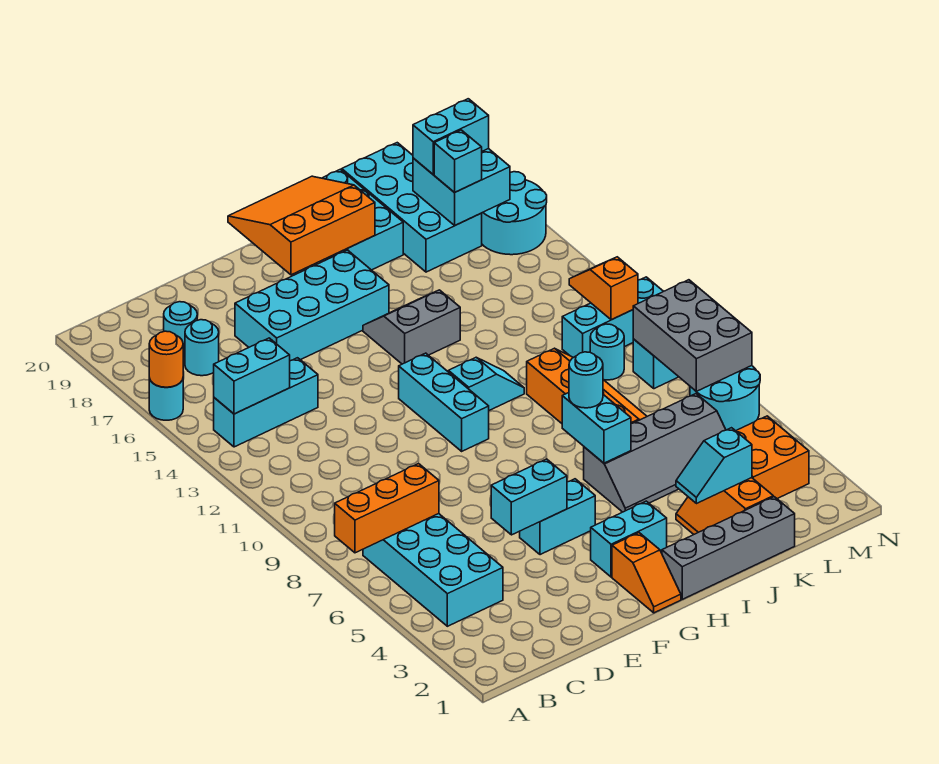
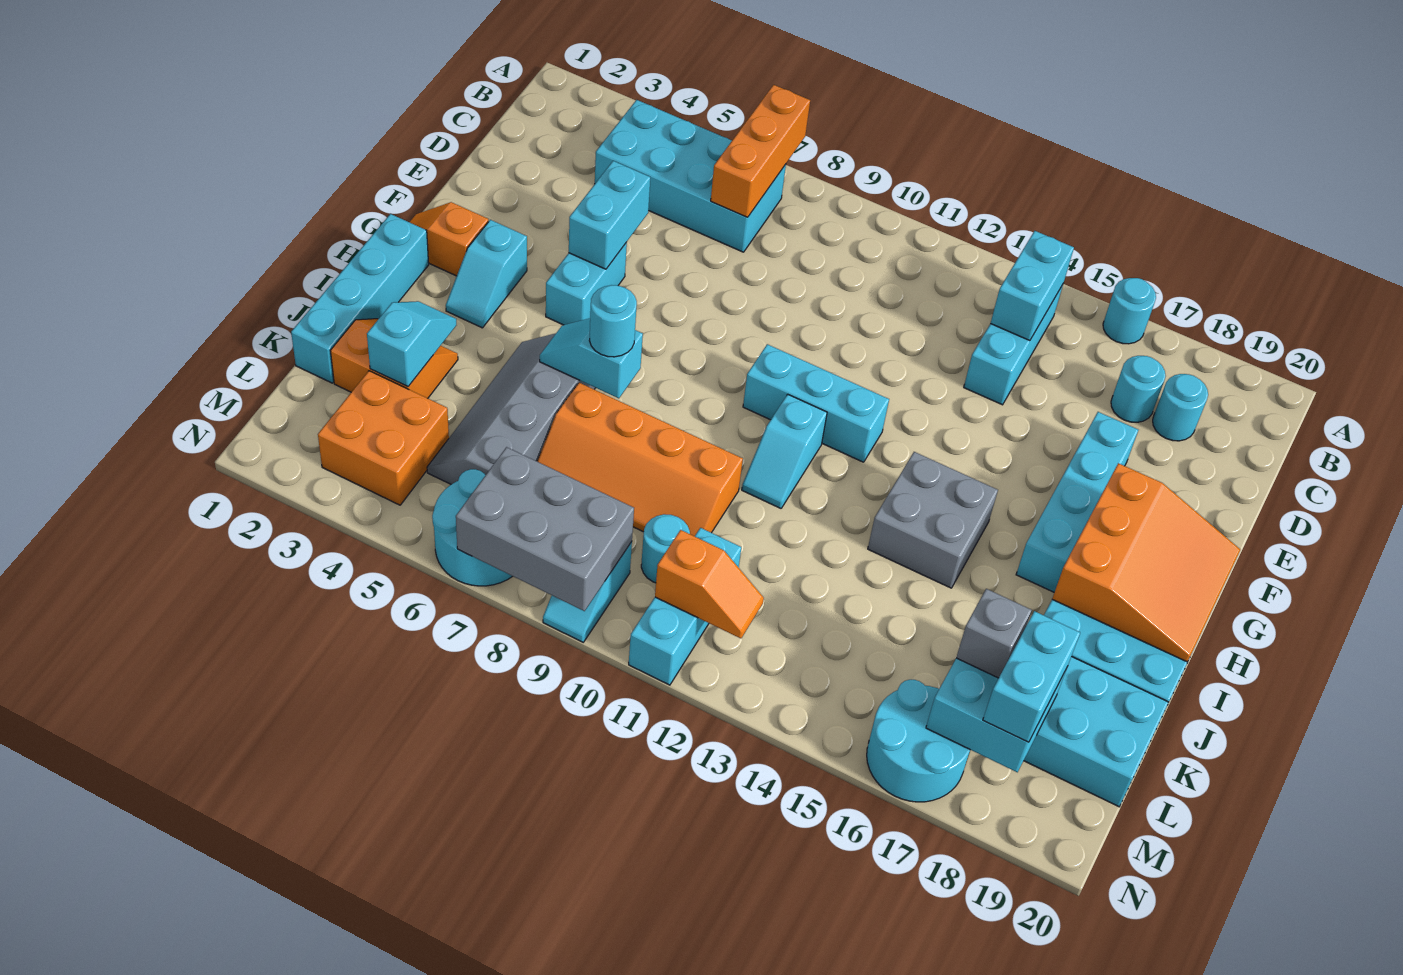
orange 1x1 round brick [149,331,183,387] -> none
cyan 2x4 brick [235,250,389,361] -> cyan 1x4 brick [1016,412,1138,592]
cyan 1x2 brick [591,501,667,577] -> cyan 1x2 slope [446,220,527,328]
grey 1x4 brick [662,497,795,599] -> cyan 1x4 brick [291,214,429,383]
grey 2x2 slope [363,290,460,364] -> grey 2x2 brick [868,452,998,588]
cyan 1x2 brick [562,393,631,463] -> cyan 1x2 slope [540,318,643,398]
cyan 1x1 brick [434,130,482,193] -> grey 1x1 brick [956,589,1032,678]

